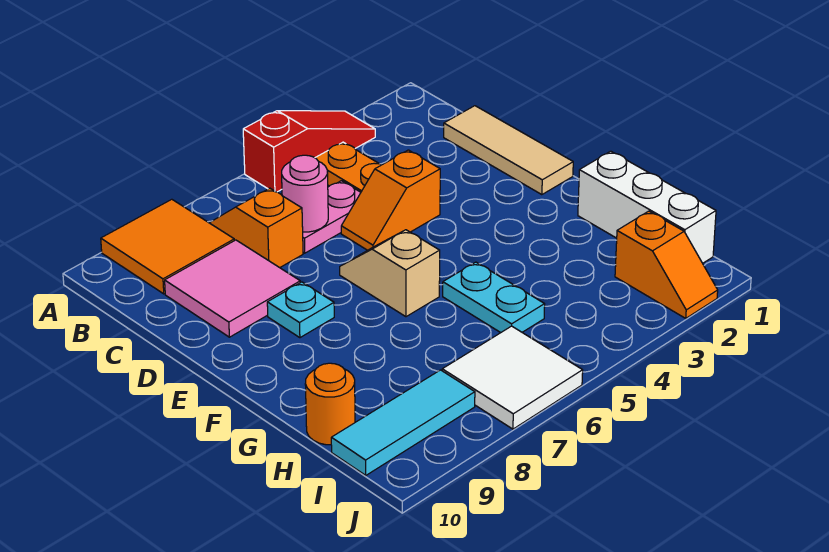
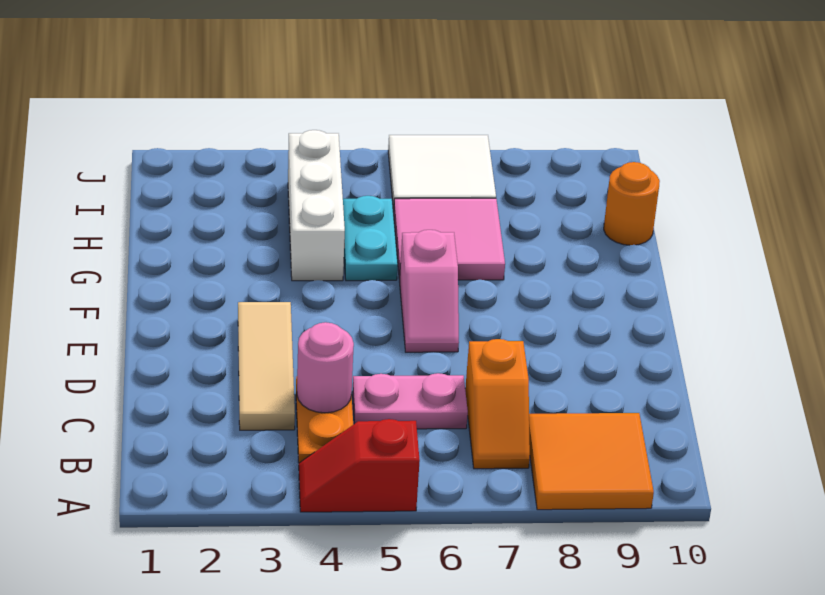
red 1x3 slope [243,111,375,192] -> red 1x2 slope [299,419,420,512]
tan 1x3 tile [444,106,573,195] -> tan 1x3 tile moved to [238,302,295,430]
pink 1x1 round brick [282,155,328,232] -> pink 1x1 round brick moved to [297,322,354,413]
pink 2x2 tile [165,240,300,337] -> pink 2x2 tile moved to [394,198,505,280]
orange 1x2 slope [341,150,440,250] -> none
tan 1x2 slope [340,230,440,317] -> pink 1x2 slope [400,230,459,352]
cyan 1x1 plate [267,282,334,338] -> none
white 1x3 brick [578,151,716,263] -> white 1x3 brick moved to [288,130,345,281]
orange 1x2 slope [615,211,718,318] -> none
cyan 1x3 tile [331,370,475,475] -> none

